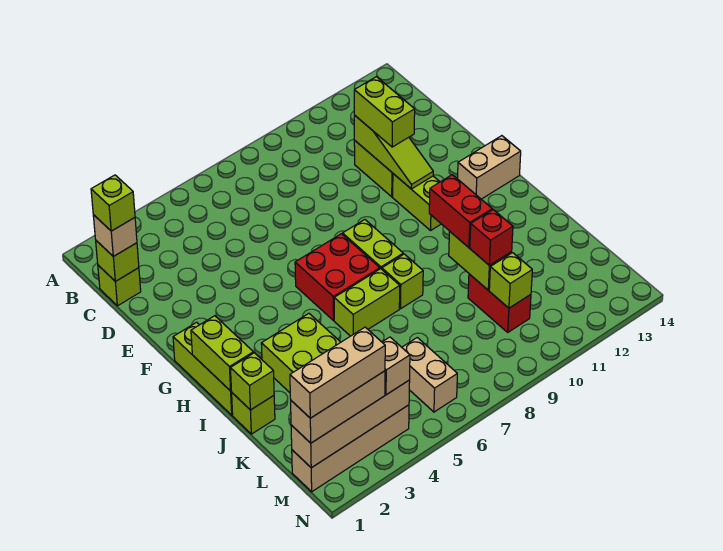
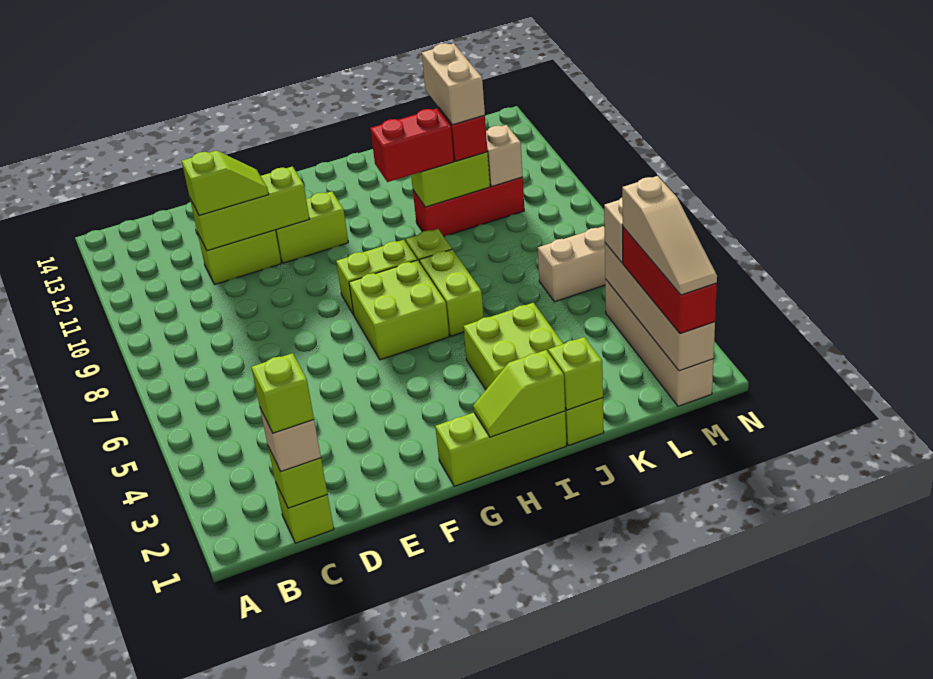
lime 1x3 slope [354,115,433,189] -> lime 1x3 brick [190,167,309,251]
lime 1x2 brick [354,77,415,147] -> lime 1x2 slope [182,151,269,215]
red 2x2 brick [295,234,380,320] -> lime 2x2 brick [349,260,449,360]
tan 1x2 brick [458,136,521,199] -> tan 1x2 brick moved to [422,43,485,125]
lime 1x2 brick [191,316,253,391] -> lime 1x2 slope [473,350,565,437]
red 1x2 brick [468,274,531,332] -> red 1x3 brick [413,177,524,236]
lime 1x1 brick [489,253,532,308] -> tan 1x1 brick [486,125,523,186]
tan 1x3 brick [291,371,385,443] -> red 1x3 brick [623,227,717,334]
tan 1x3 brick [290,327,385,418] -> tan 1x3 slope [622,176,717,295]

